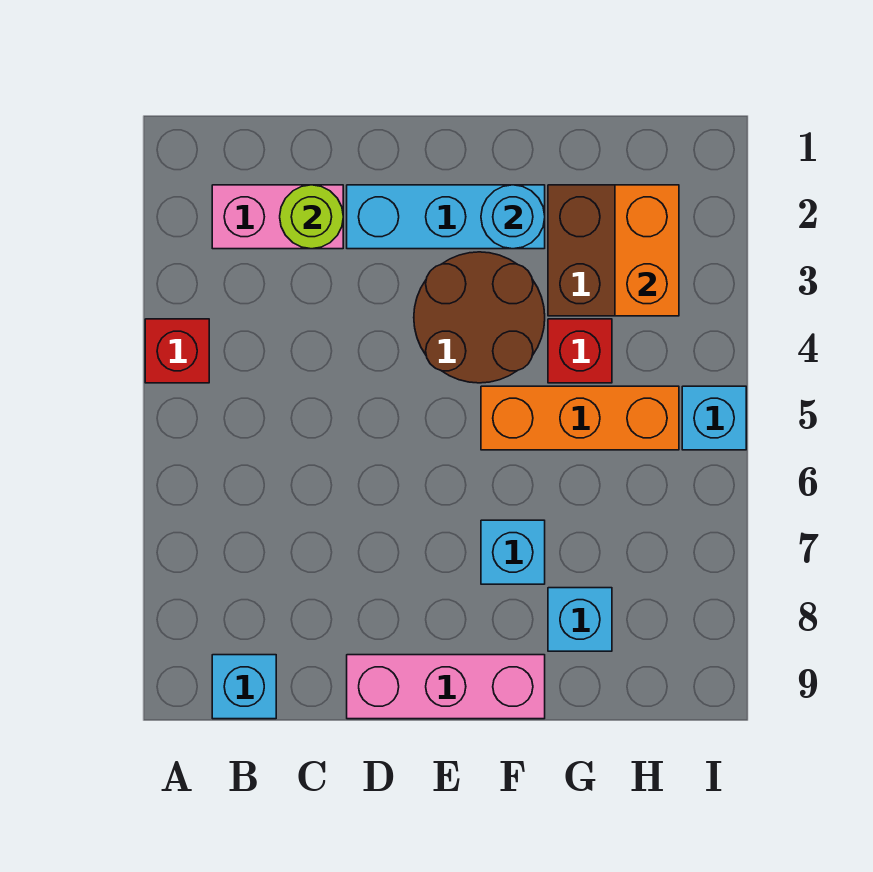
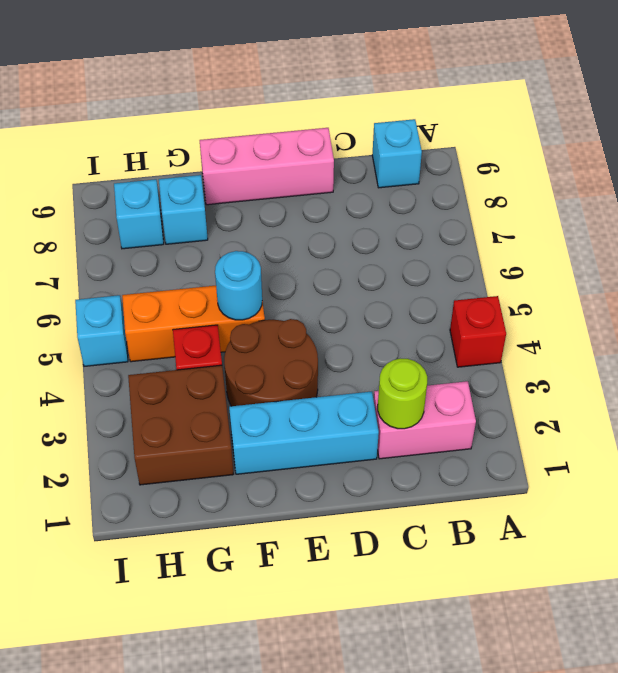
cyan 1x1 round brick [481,185,545,249] -> cyan 1x1 round brick moved to [215,251,262,320]
cyan 1x1 brick [481,520,545,584] -> cyan 1x1 brick moved to [114,179,164,249]
orange 1x2 brick [615,185,679,316] -> none

